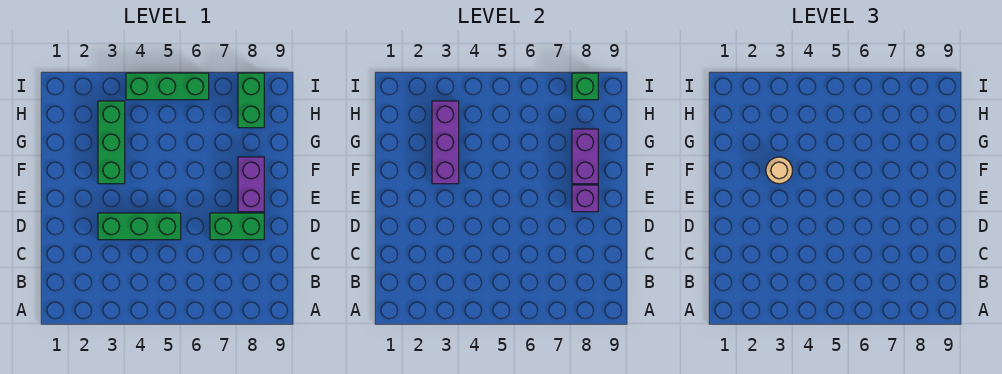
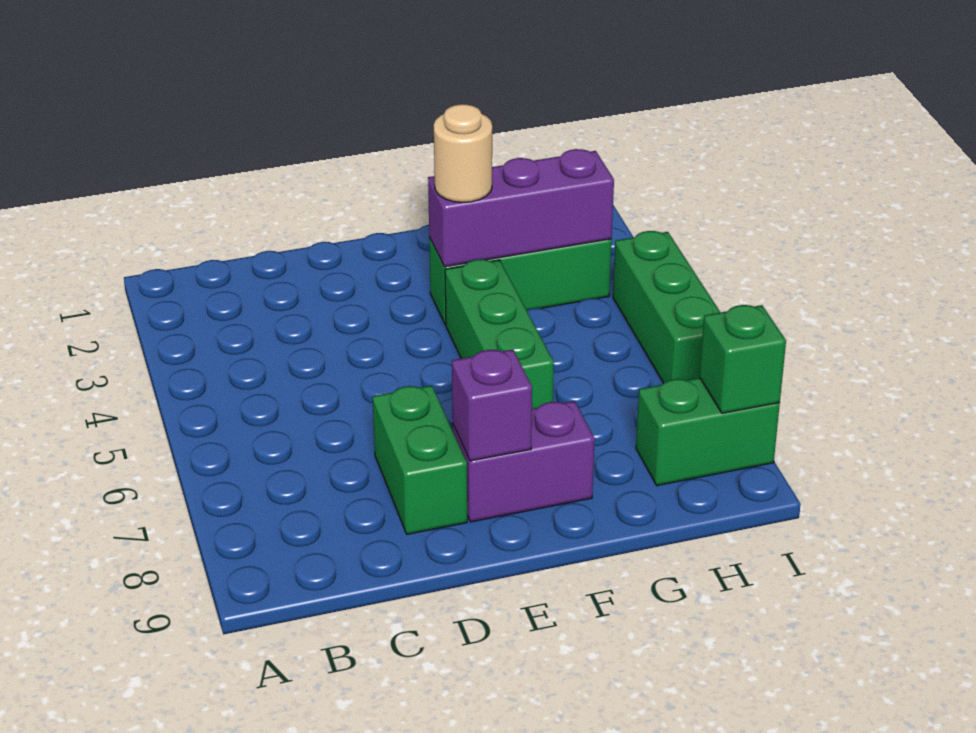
green 1x3 brick [98,213,181,240] -> green 1x3 brick moved to [445,259,554,409]
purple 1x2 brick [572,129,598,184] -> none

